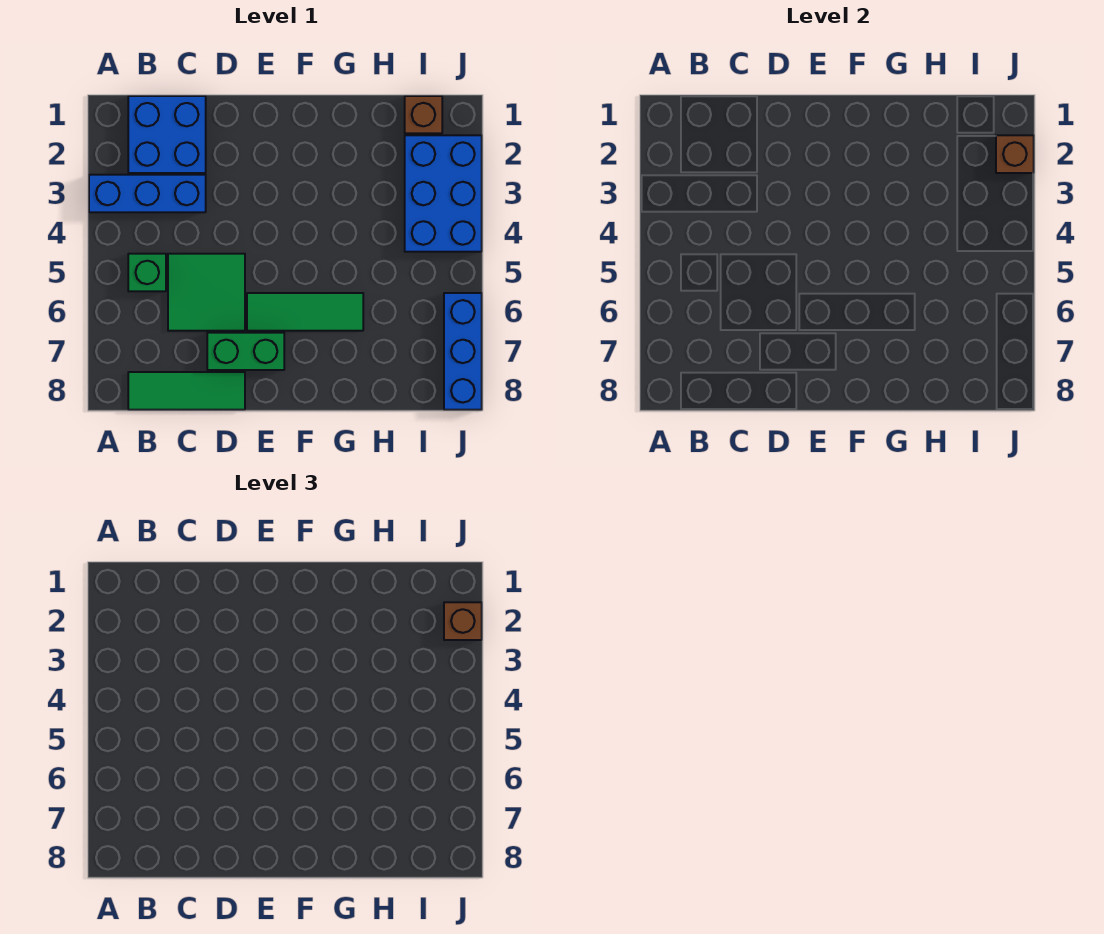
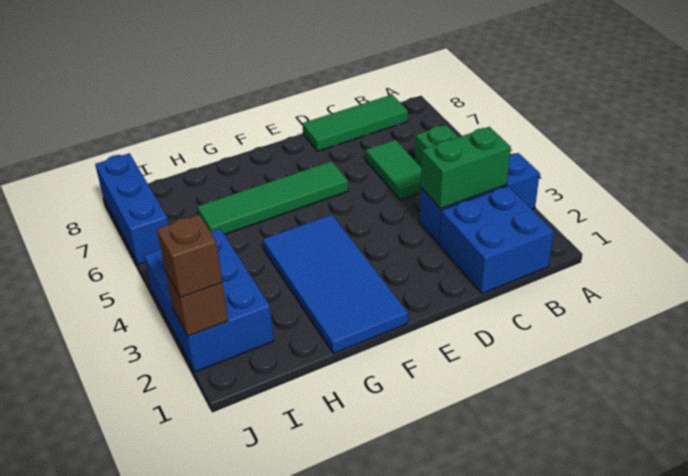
green 2x2 tile [168,254,245,331] -> green 1x2 tile [366,140,422,200]
green 1x2 brick [207,333,284,370] -> green 1x2 brick moved to [421,127,511,209]
green 1x3 tile [247,293,363,331] -> green 1x4 tile [197,161,348,234]
none -> blue 2x4 tile [263,215,408,354]
brown 1x1 brick [405,96,442,133] -> none

